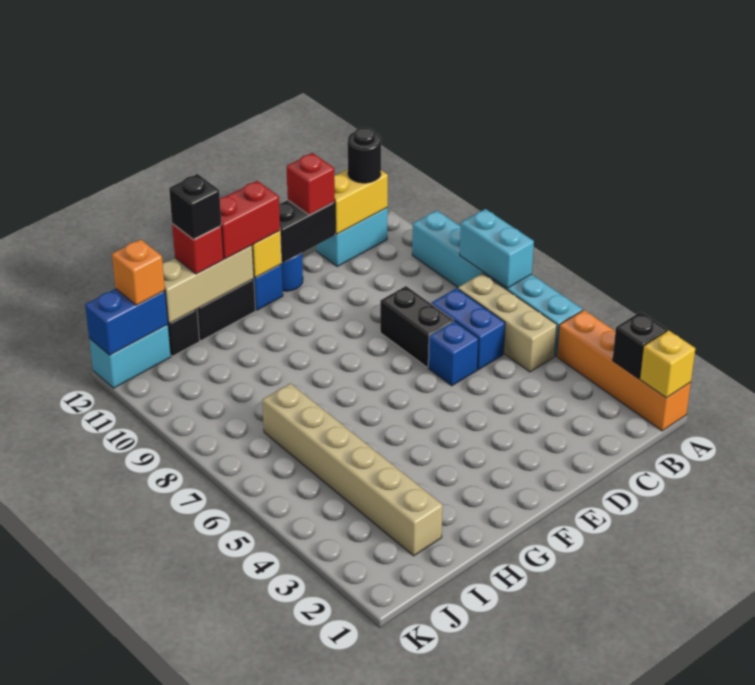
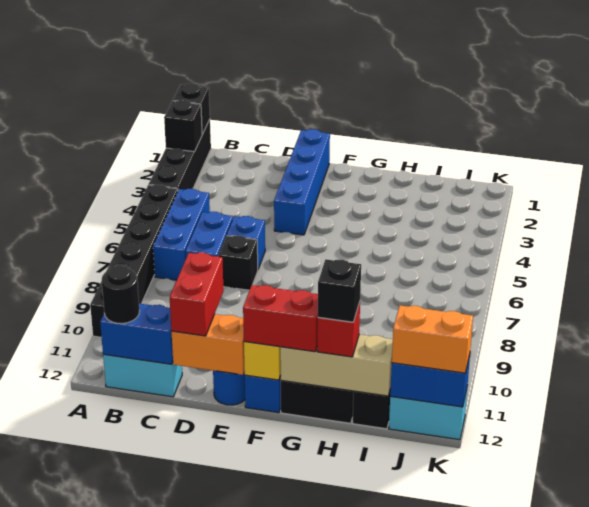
orange 1x4 brick [557,310,691,431] -> black 1x4 brick [149,119,211,190]
yellow 1x1 brick [640,330,695,398] -> black 1x1 brick [173,83,210,134]
cyan 1x6 brick [412,210,583,356] -> black 1x6 brick [90,185,178,337]
cyan 1x2 brick [460,209,534,288] -> none
tan 1x3 brick [458,273,557,372] -> blue 1x3 brick [153,189,210,280]
yellow 1x2 brick [334,169,388,234] -> blue 1x2 brick [100,304,173,364]
black 1x2 brick [380,286,454,367] -> black 1x1 brick [218,236,258,290]
black 1x2 brick [279,200,335,263] -> orange 1x2 brick [172,314,244,375]
red 1x1 brick [286,153,335,215] -> red 1x2 brick [170,253,224,336]
none -> blue 1x4 brick [274,129,330,235]
tan 1x6 brick [262,383,443,556] -> none
orange 1x1 brick [112,239,165,305] -> orange 1x2 brick [392,305,473,373]

